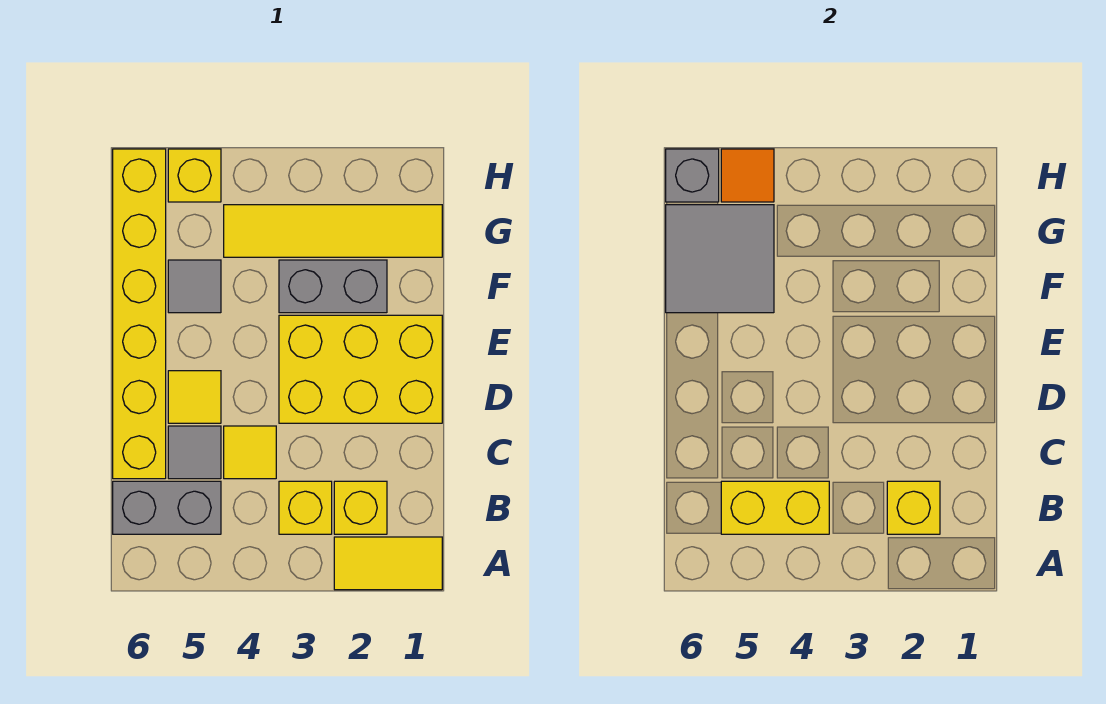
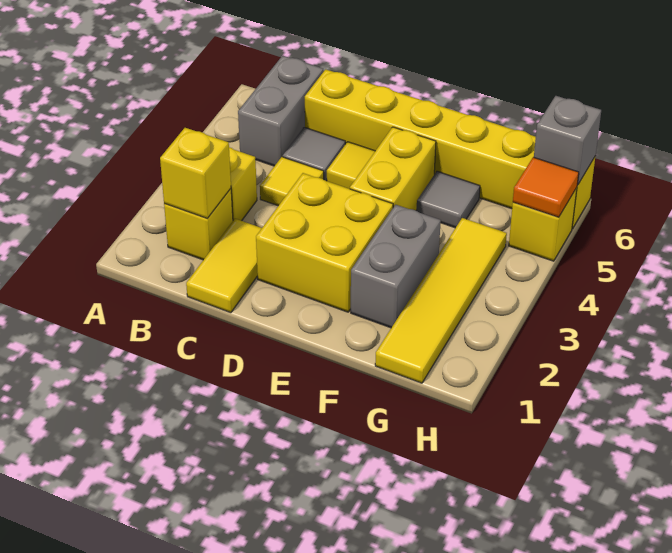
yellow 1x2 tile [334,537,442,590] -> yellow 1x2 tile moved to [186,219,262,313]
yellow 1x2 brick [721,481,829,534] -> yellow 1x2 brick moved to [350,127,436,210]
yellow 2x3 brick [279,315,442,423] -> yellow 2x2 brick [256,173,393,312]
grey 2x2 tile [666,205,774,313] -> none

